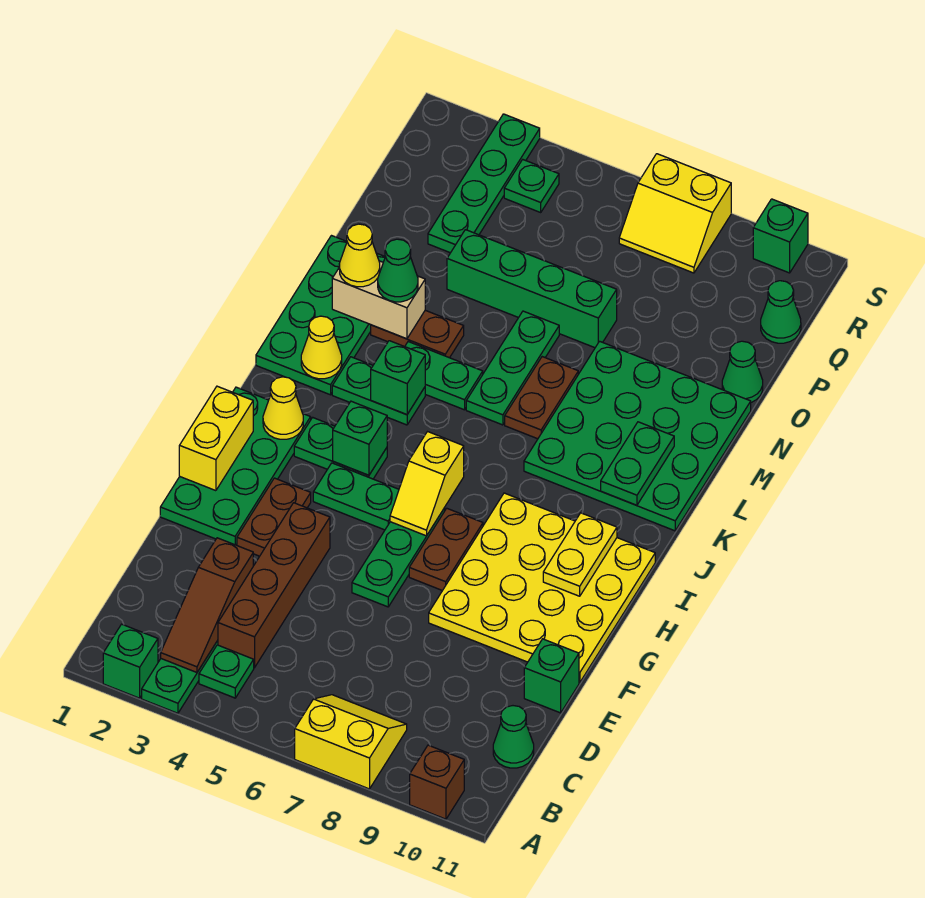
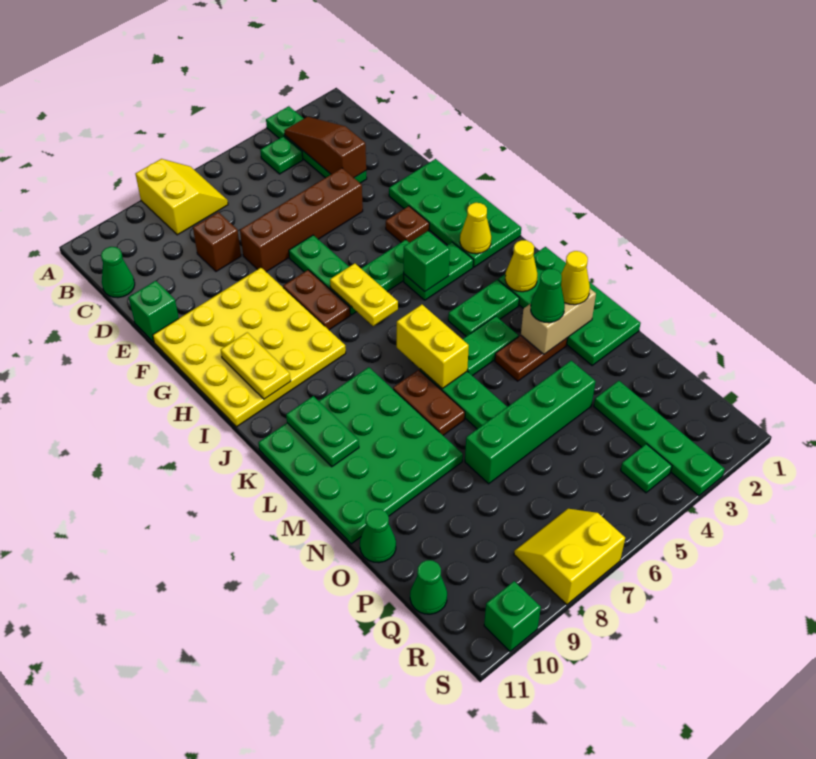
green 1x1 brick [103,624,158,698] -> none
yellow 2x2 slope [295,695,407,789] -> yellow 2x2 slope turned to [136,159,228,235]
brown 1x1 brick [410,745,464,819] -> brown 1x1 brick moved to [193,212,241,271]
brown 1x4 brick [218,503,330,668] -> brown 1x4 brick turned to [240,168,363,272]
brown 1x2 plate [237,478,311,556] -> brown 1x1 plate [386,206,429,243]
yellow 1x2 brick [179,386,253,491] -> yellow 1x2 brick moved to [397,305,469,388]
yellow 1x2 slope [390,432,464,536] -> yellow 1x2 plate [330,263,398,326]
green 1x1 brick [371,341,425,415] -> none

